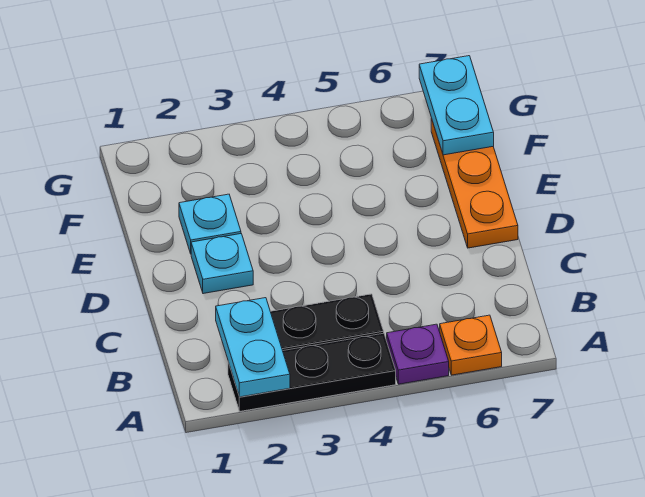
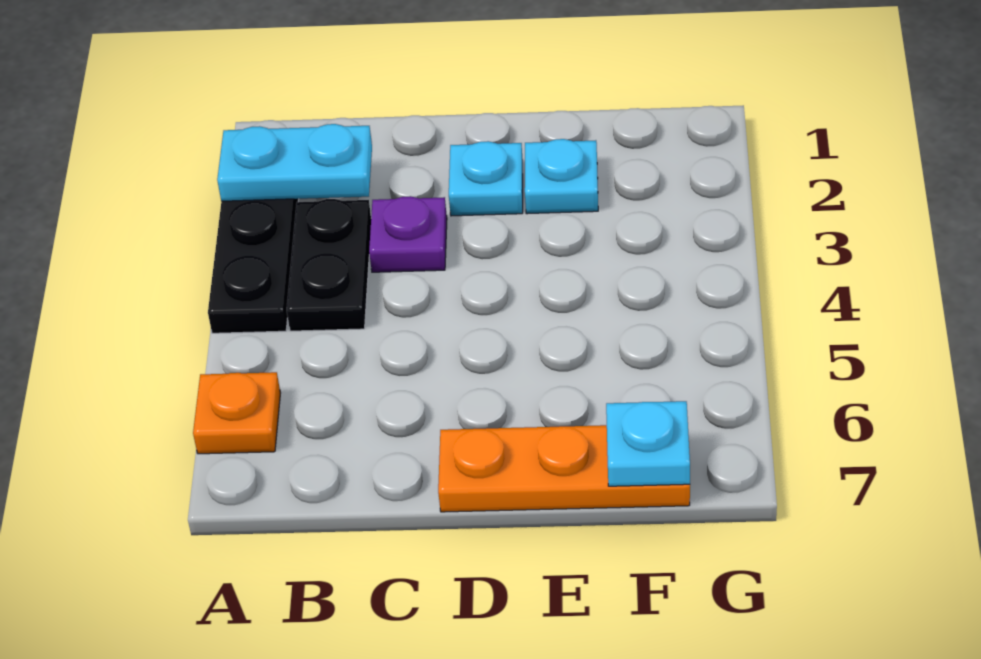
purple 1x1 plate [387,324,449,384] -> purple 1x1 plate moved to [369,196,447,272]
cyan 1x2 plate [419,56,494,155] -> cyan 1x1 plate [606,401,690,486]

